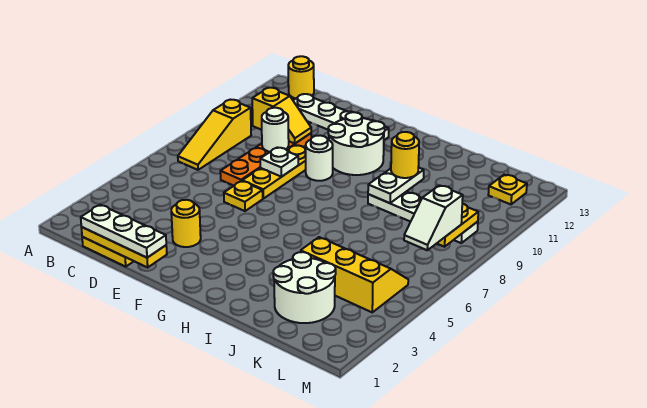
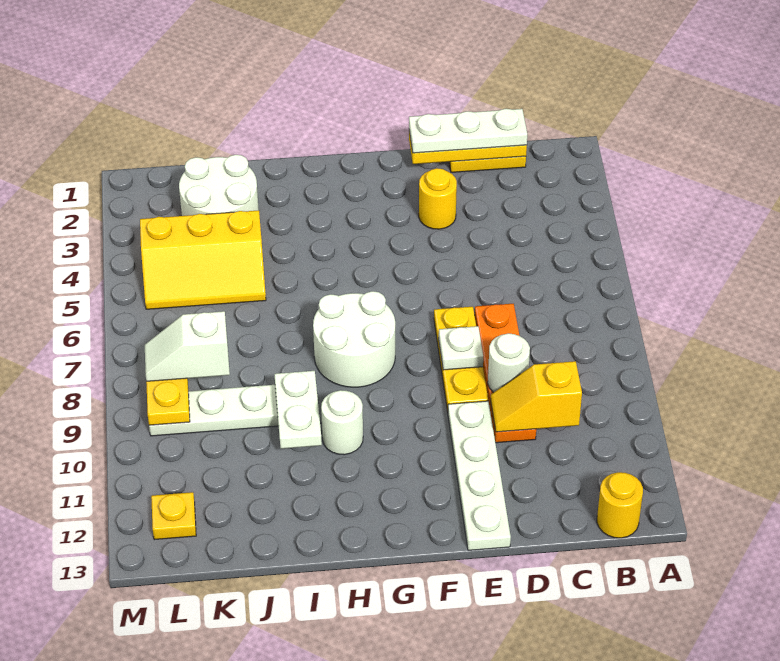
yellow 1x3 slope [178,100,251,170] -> none
white 1x4 plate [293,94,389,140] -> white 1x4 plate turned to [448,401,511,550]
yellow 1x1 plate [224,181,263,211] -> none
white 1x1 round brick [305,135,333,181] -> white 1x1 round brick moved to [321,390,363,455]
white 2x2 round brick [328,112,385,175] -> white 2x2 round brick moved to [313,291,395,387]
yellow 1x1 round brick [391,132,419,178] -> none
white 1x2 slope [404,185,463,250] -> white 1x2 slope turned to [145,311,230,381]

